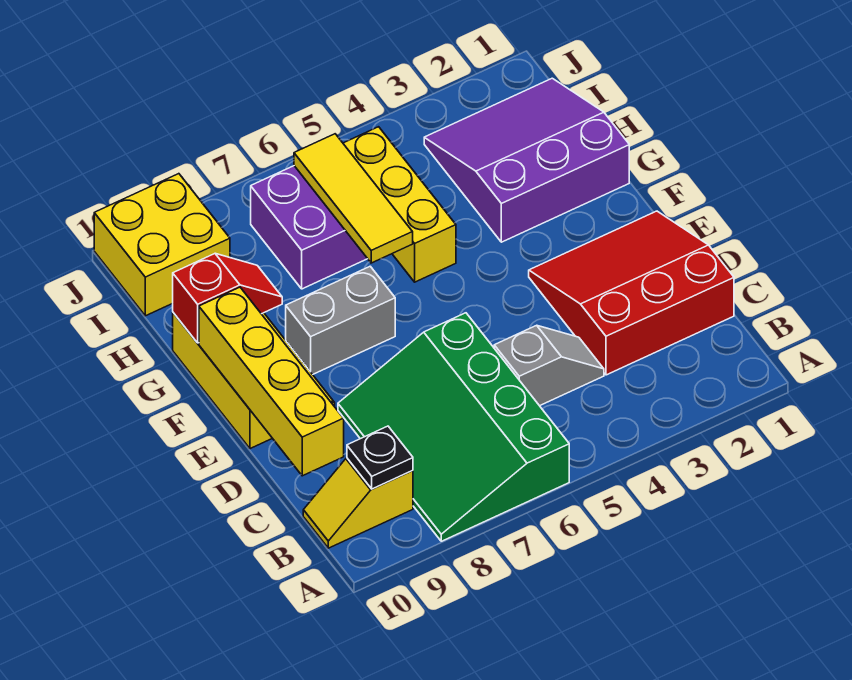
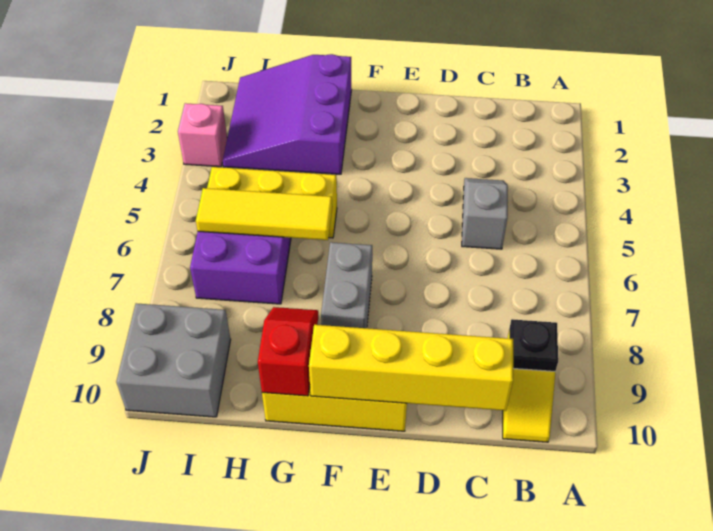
green 3x4 slope [338,313,569,541] -> none
red 3x3 slope [529,211,734,375] -> none
yellow 2x2 brick [94,174,230,316] -> grey 2x2 brick [116,303,231,417]
none -> pink 1x1 brick [178,103,227,167]

